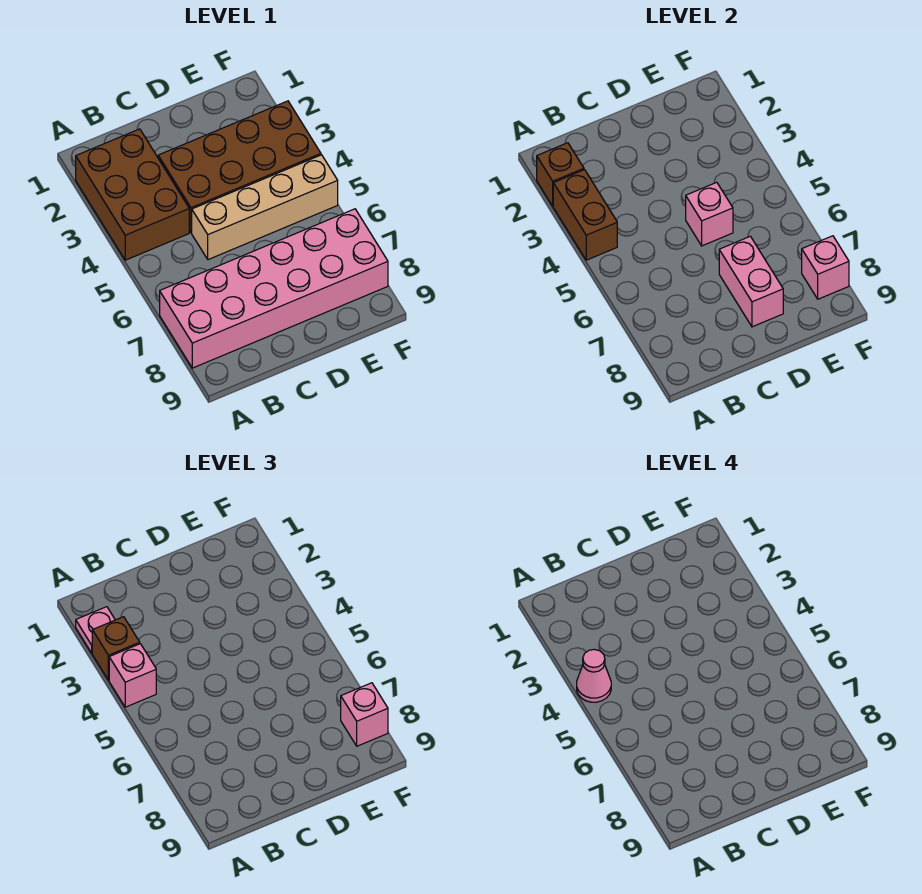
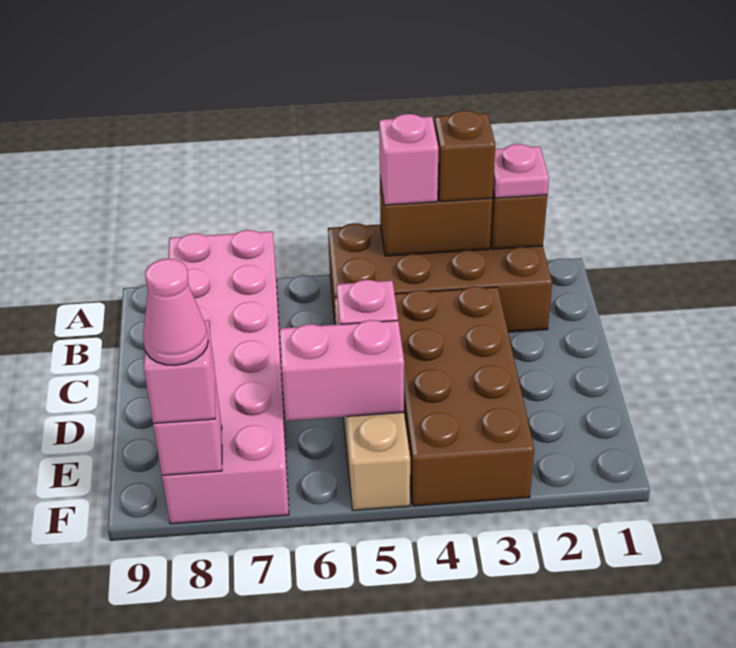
brown 2x3 brick [76,129,189,260] -> brown 2x4 brick [328,223,552,332]
pink 1x1 cone [577,649,611,702] -> pink 1x1 cone moved to [143,259,208,365]
pink 1x2 brick [719,236,783,327] -> pink 1x2 brick moved to [279,320,404,421]

